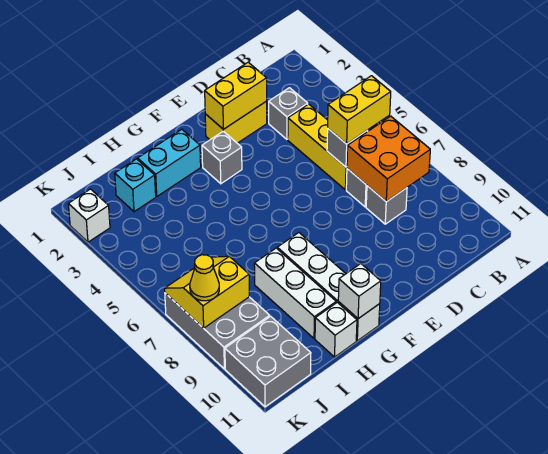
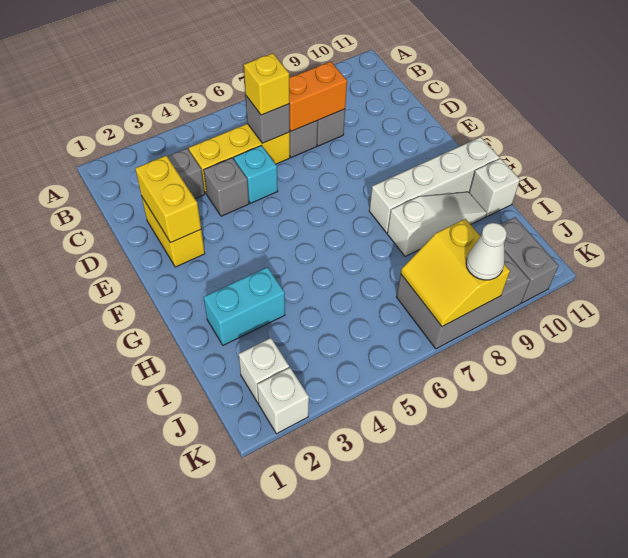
yellow 1x2 brick [328,76,391,144] -> yellow 1x1 brick [244,53,289,115]
orange 2x2 brick [347,116,430,202] -> orange 1x2 brick [289,62,347,131]
grey 1x1 brick [202,131,242,184] -> grey 1x1 brick moved to [204,158,249,216]
cyan 1x2 brick [138,129,201,196] -> cyan 1x2 brick turned to [204,267,285,345]
white 1x1 brick [338,264,381,319] -> white 1x1 brick moved to [239,338,289,403]
white 1x3 brick [254,248,336,338] -> white 1x3 slope [387,192,487,257]
cyan 1x1 brick [115,159,156,212] -> cyan 1x1 brick moved to [234,146,278,203]
grey 2x2 brick [225,316,311,407] -> grey 1x2 brick [500,217,559,303]
yellow 1x1 cone [190,255,219,301] -> white 1x1 cone [466,223,507,280]

